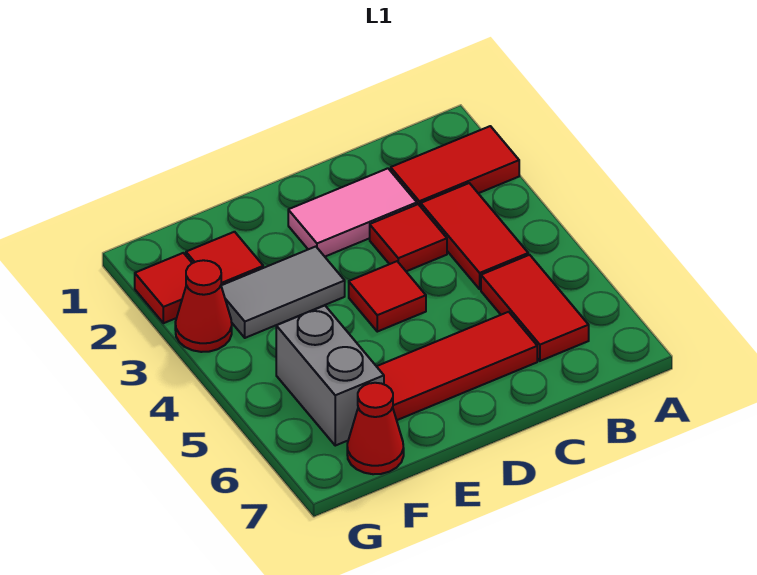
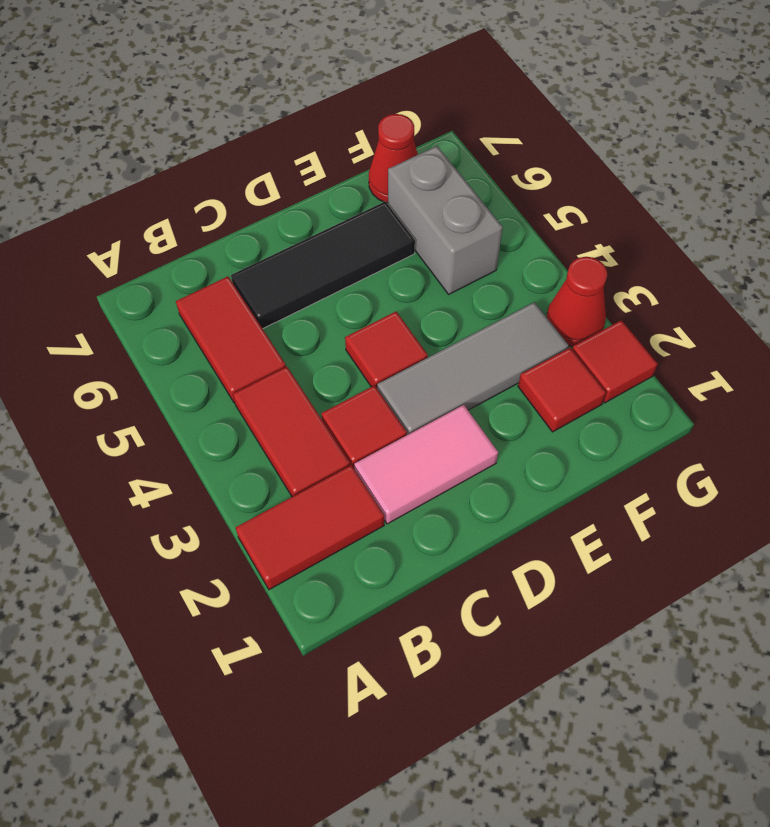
red 1x3 tile [376,312,537,420] -> black 1x3 tile [231,201,415,329]
grey 1x2 tile [221,247,345,338] -> grey 1x3 tile [377,302,569,435]

